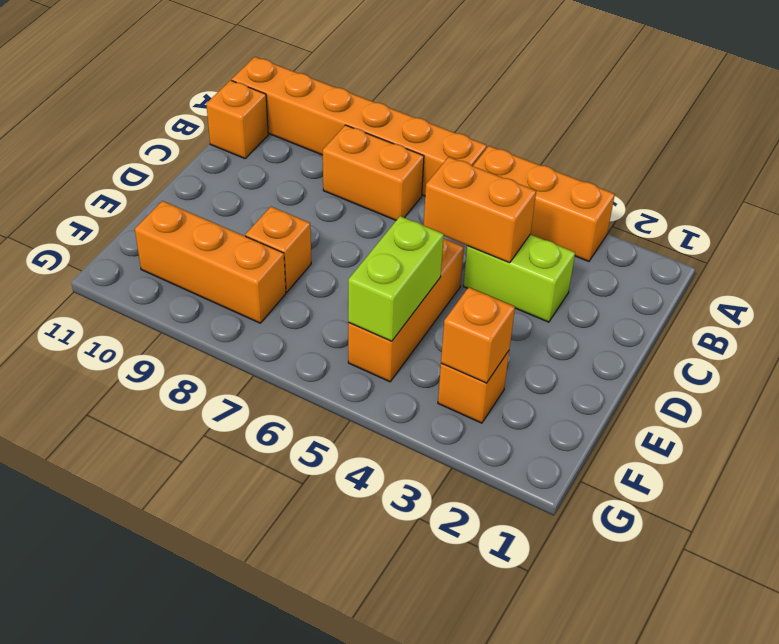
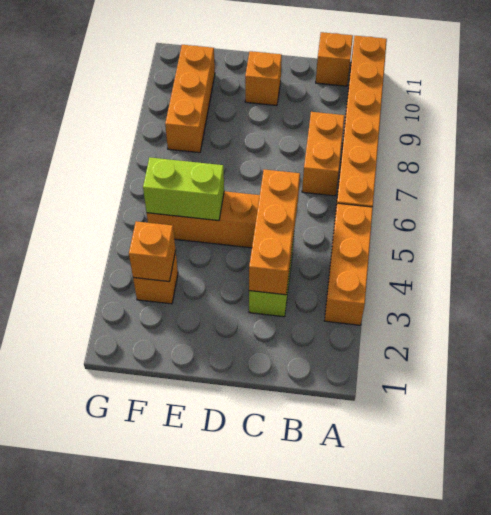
orange 1x2 brick [424,157,536,263] -> orange 1x3 brick [249,169,300,295]
orange 1x1 brick [245,207,311,292] -> orange 1x1 brick moved to [245,51,282,106]

